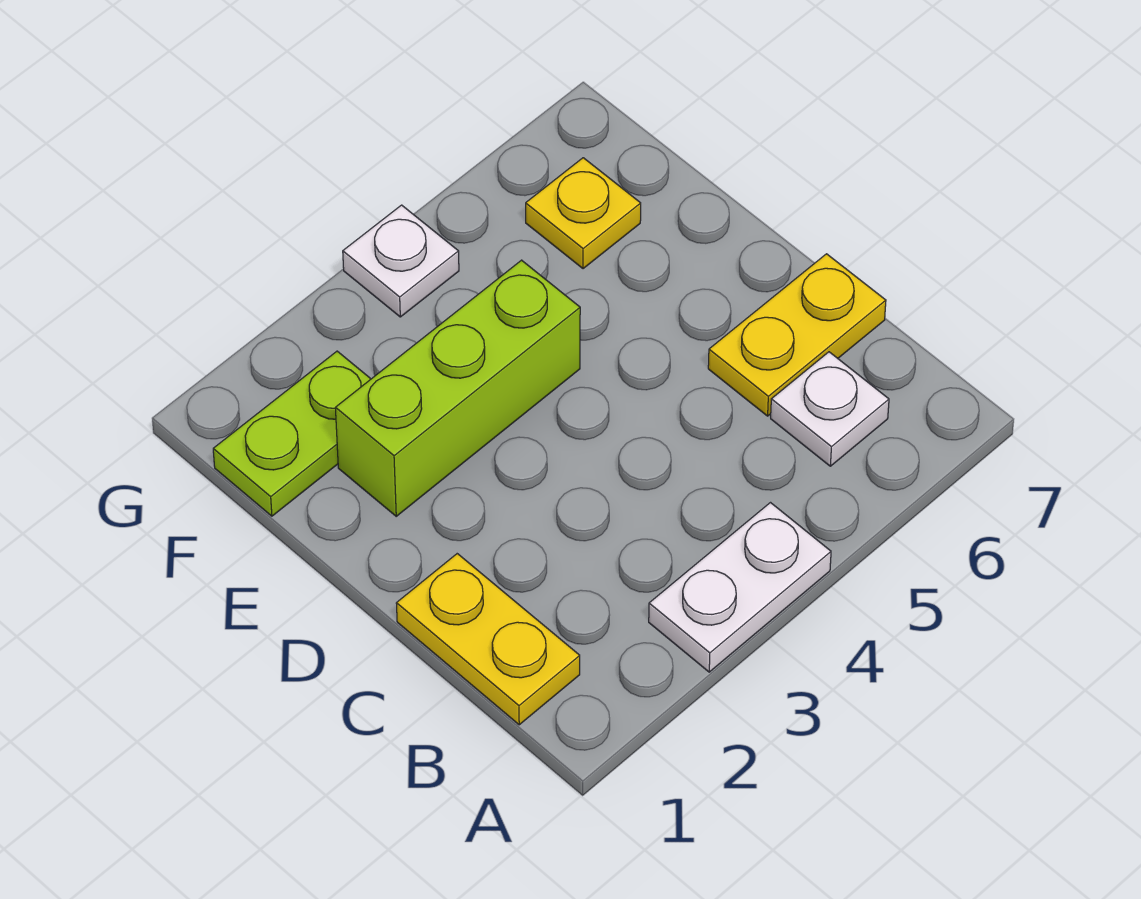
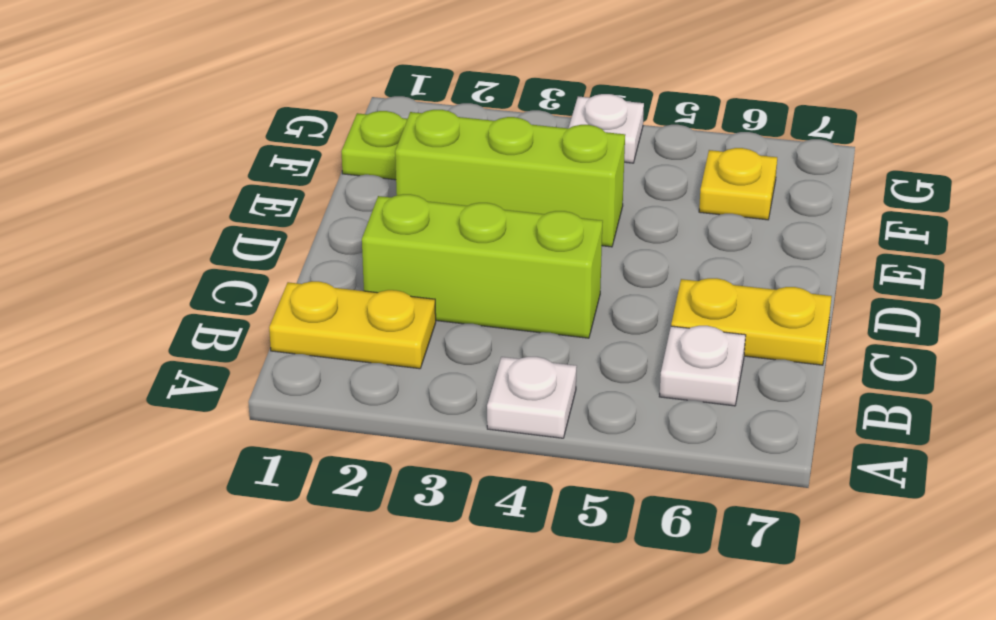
white 1x2 plate [649,503,831,672] -> white 1x1 plate [487,357,577,438]
yellow 1x2 plate [396,554,580,725] -> yellow 1x2 plate turned to [269,281,436,369]
none -> lime 1x3 brick [362,194,603,338]

